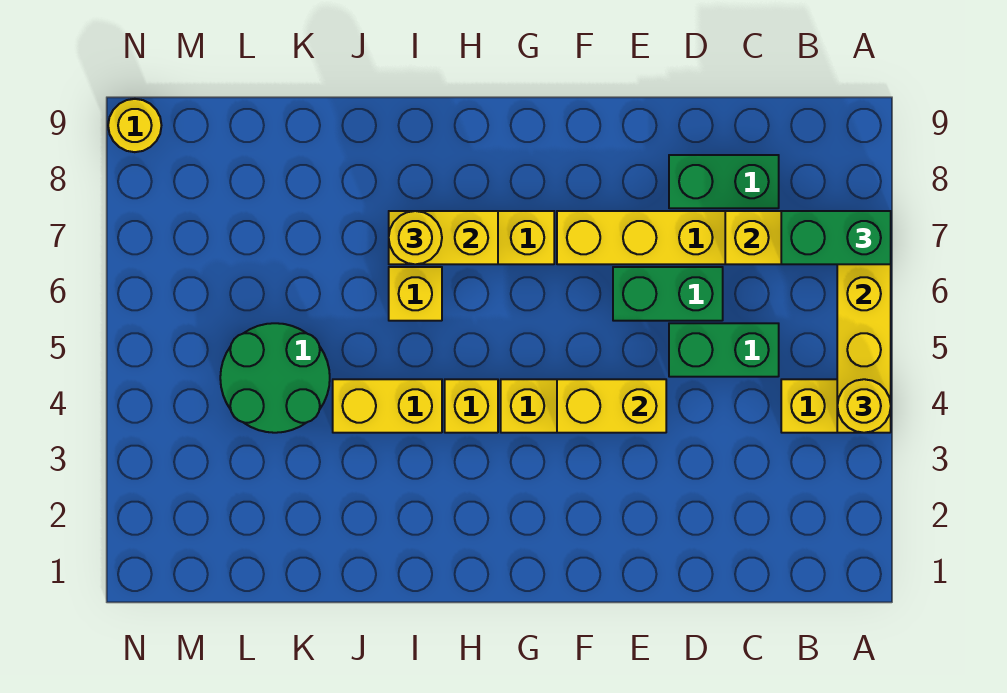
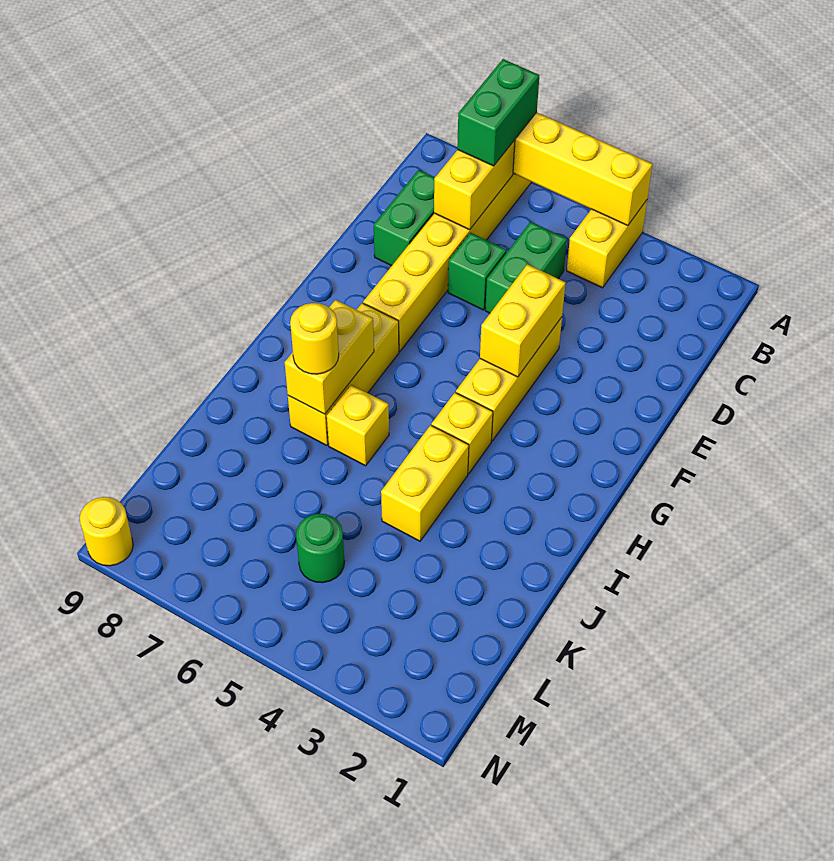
yellow 1x1 round brick [837,379,891,433] -> none
green 1x2 brick [613,267,723,321] -> green 1x1 brick [448,233,507,310]
green 2x2 round brick [220,323,330,433] -> green 1x1 round brick [296,514,345,583]

